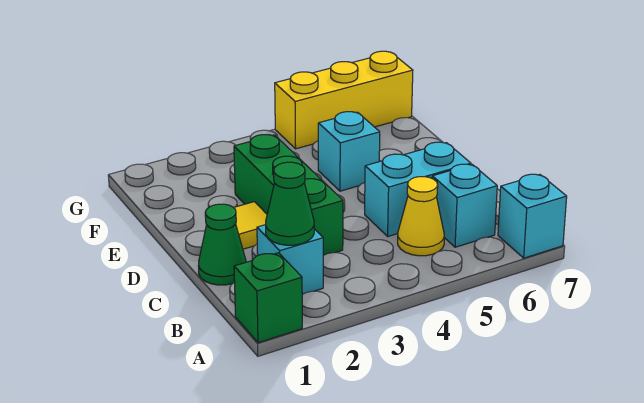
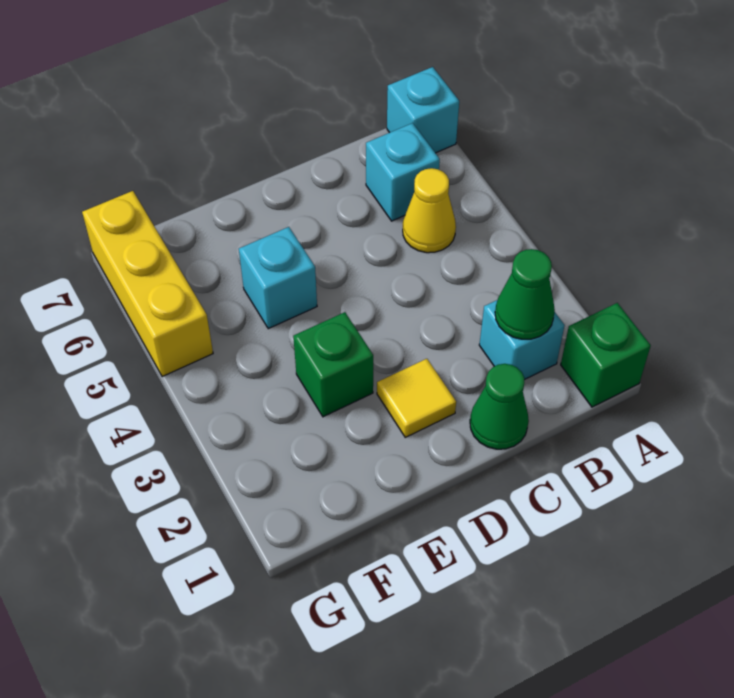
green 1x3 brick [234,135,343,255] -> green 1x1 brick [293,312,373,417]
cyan 1x2 brick [365,142,471,236] -> none

